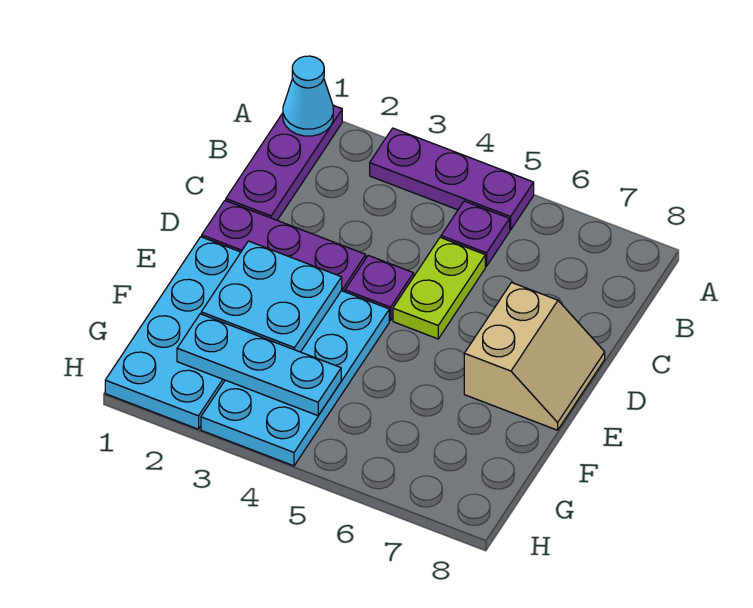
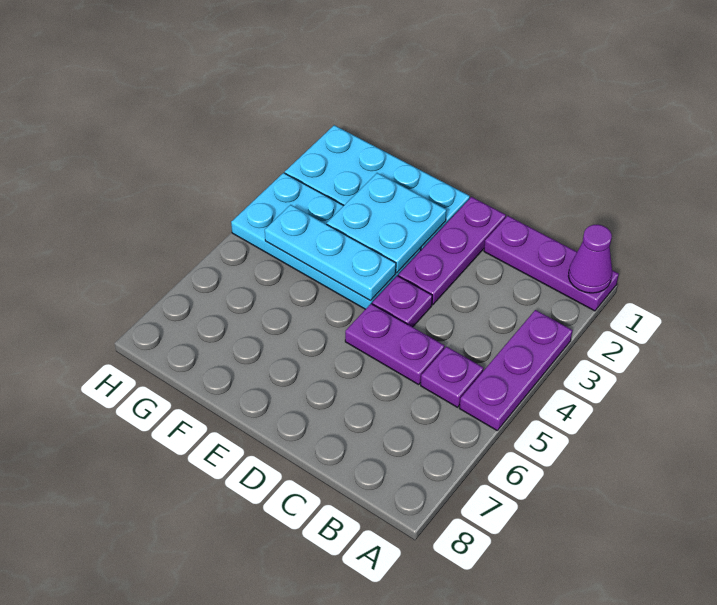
cyan 1x1 cone [283,56,333,136] -> purple 1x1 cone [568,225,612,293]
lime 1x2 plate [393,237,485,339] -> purple 1x2 plate [345,304,445,385]
tan 2x2 slope [464,283,605,430] -> none
cyan 1x3 plate [177,314,341,416] -> cyan 1x3 plate turned to [265,205,396,301]

